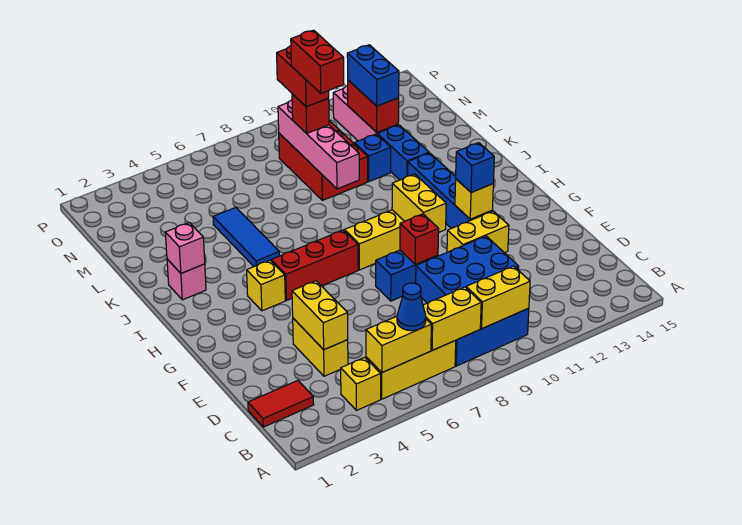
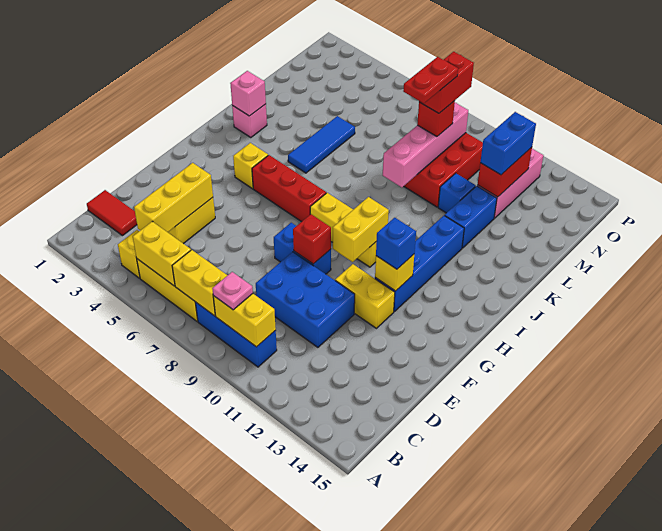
blue 1x1 cone [397,283,426,331] -> none
none -> pink 1x1 plate [212,272,253,310]
yellow 1x2 brick [292,281,348,350] -> yellow 1x3 brick [134,163,213,232]
red 1x2 brick [291,30,344,93] -> red 1x2 plate [403,57,458,103]

